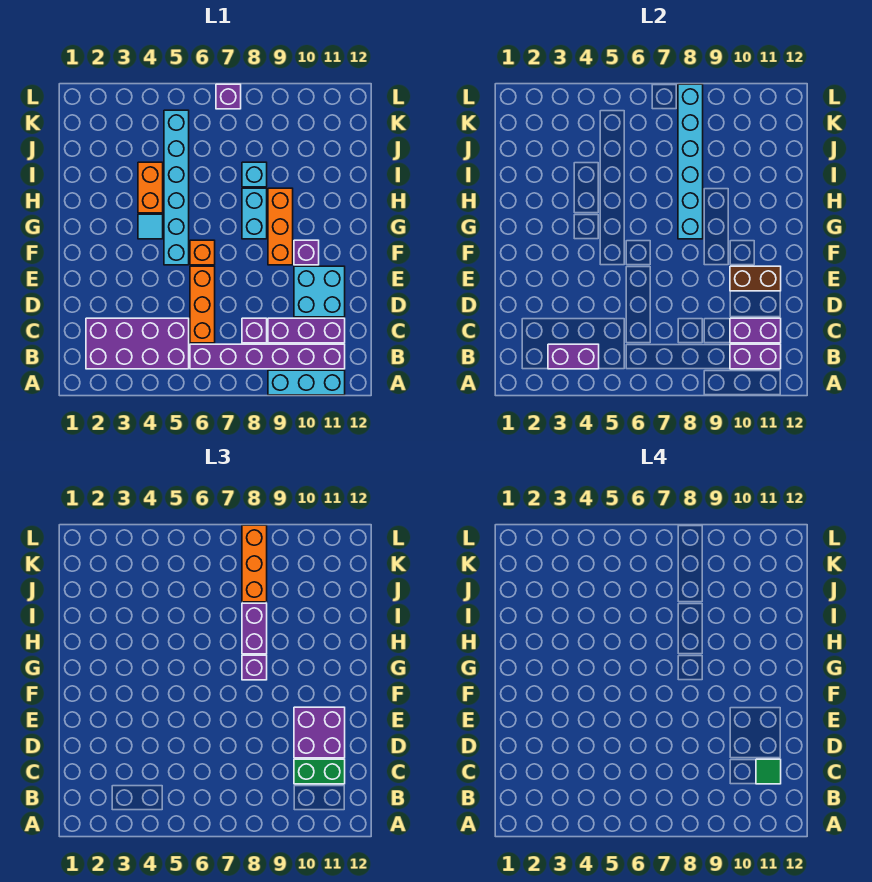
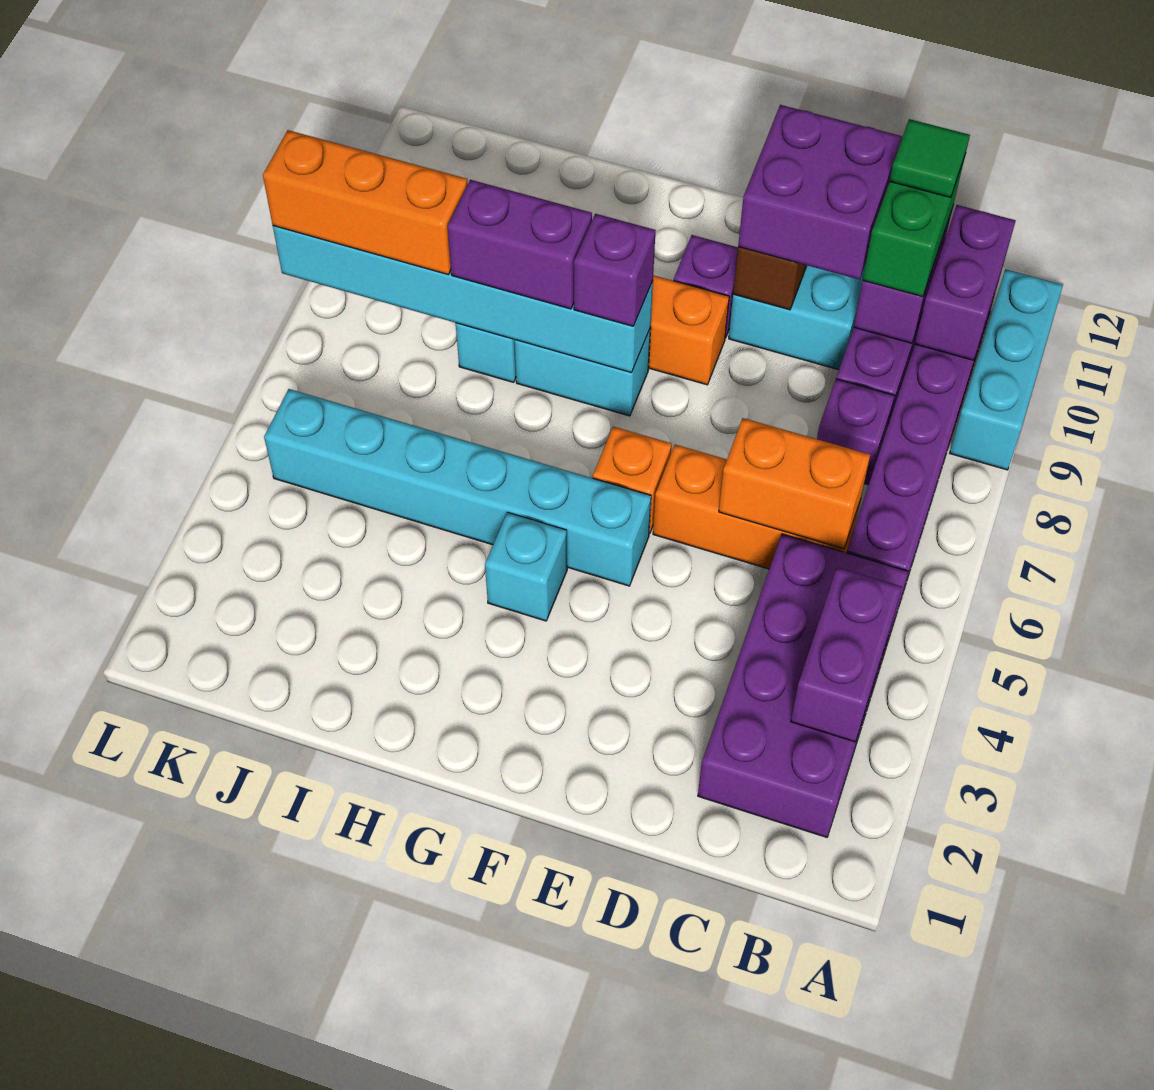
cyan 1x1 tile [138,214,163,239] -> cyan 1x1 brick [485,513,567,621]
orange 1x2 brick [138,162,163,213] -> orange 1x2 brick moved to [719,418,870,549]
purple 1x1 brick [216,84,241,109] -> none

